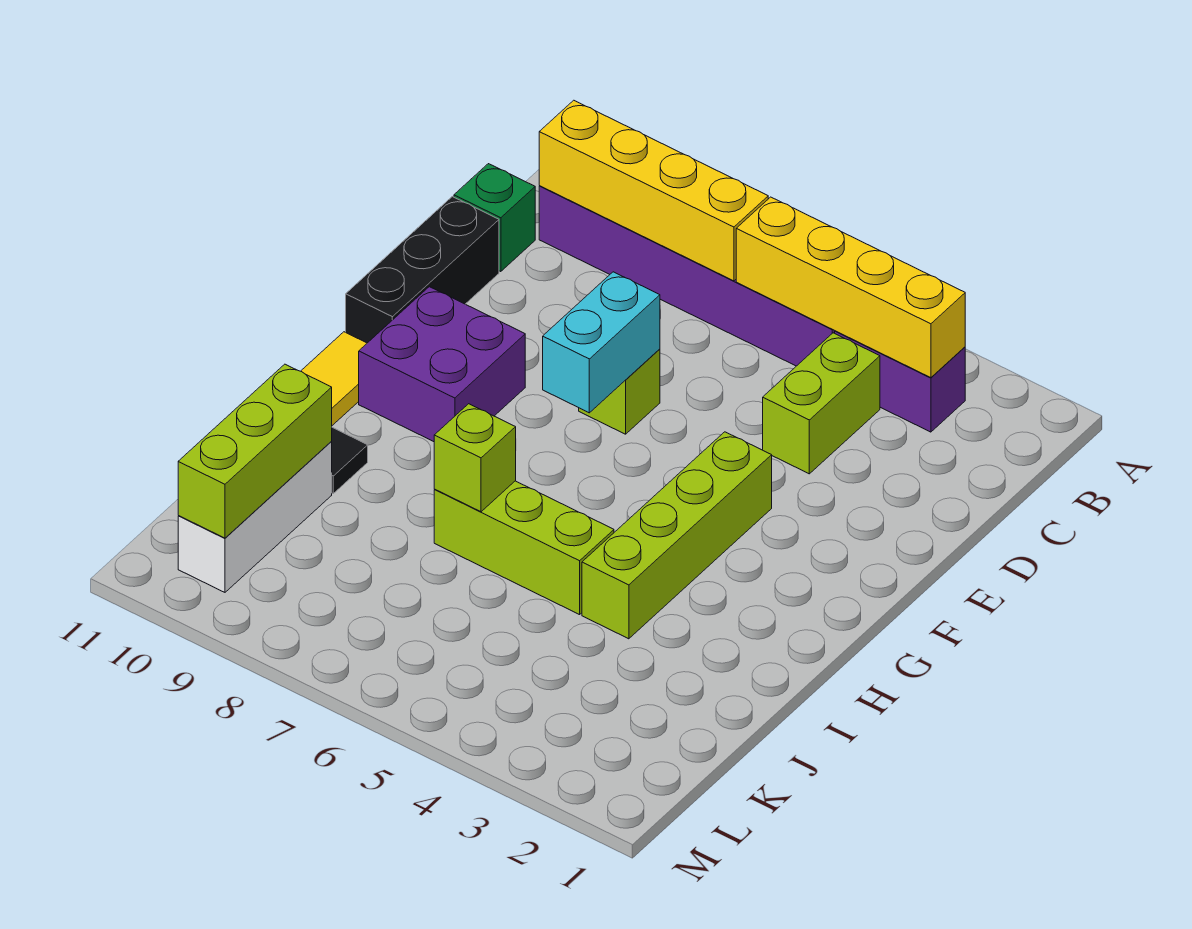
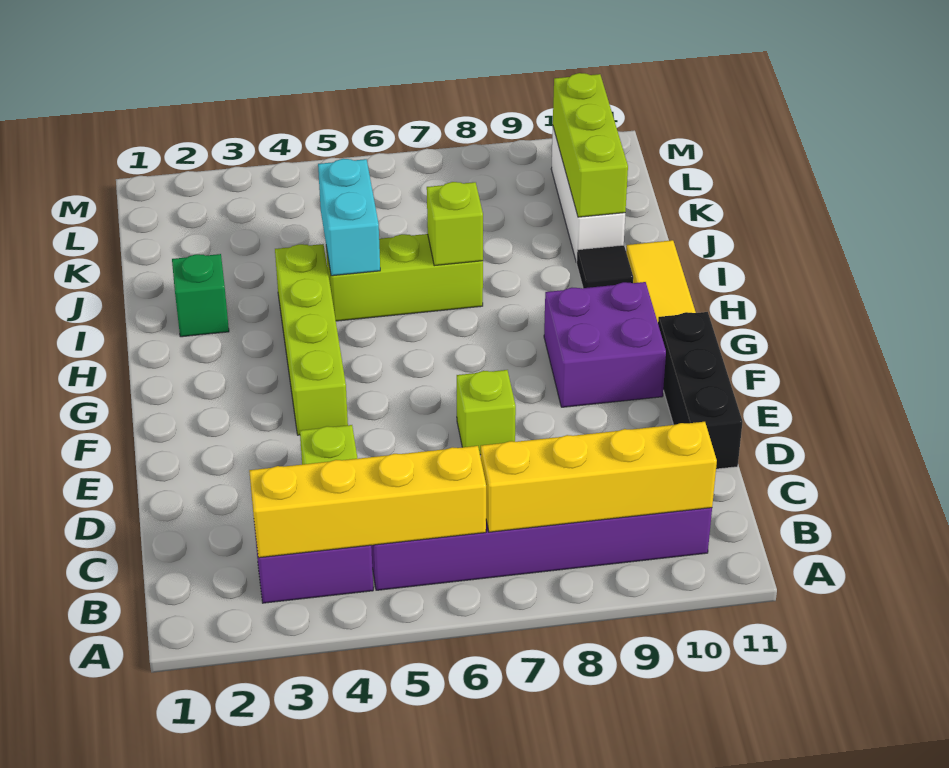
green 1x1 brick [454,164,535,272] -> green 1x1 brick moved to [172,254,229,337]
cyan 1x2 brick [543,272,660,413] -> cyan 1x2 brick moved to [318,159,380,276]

